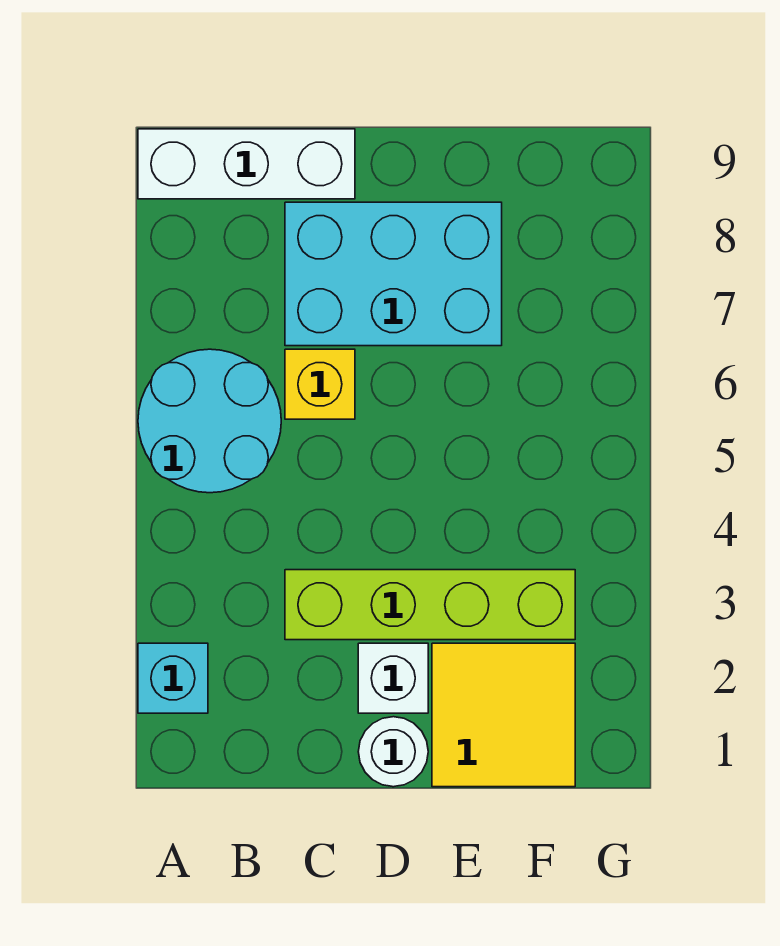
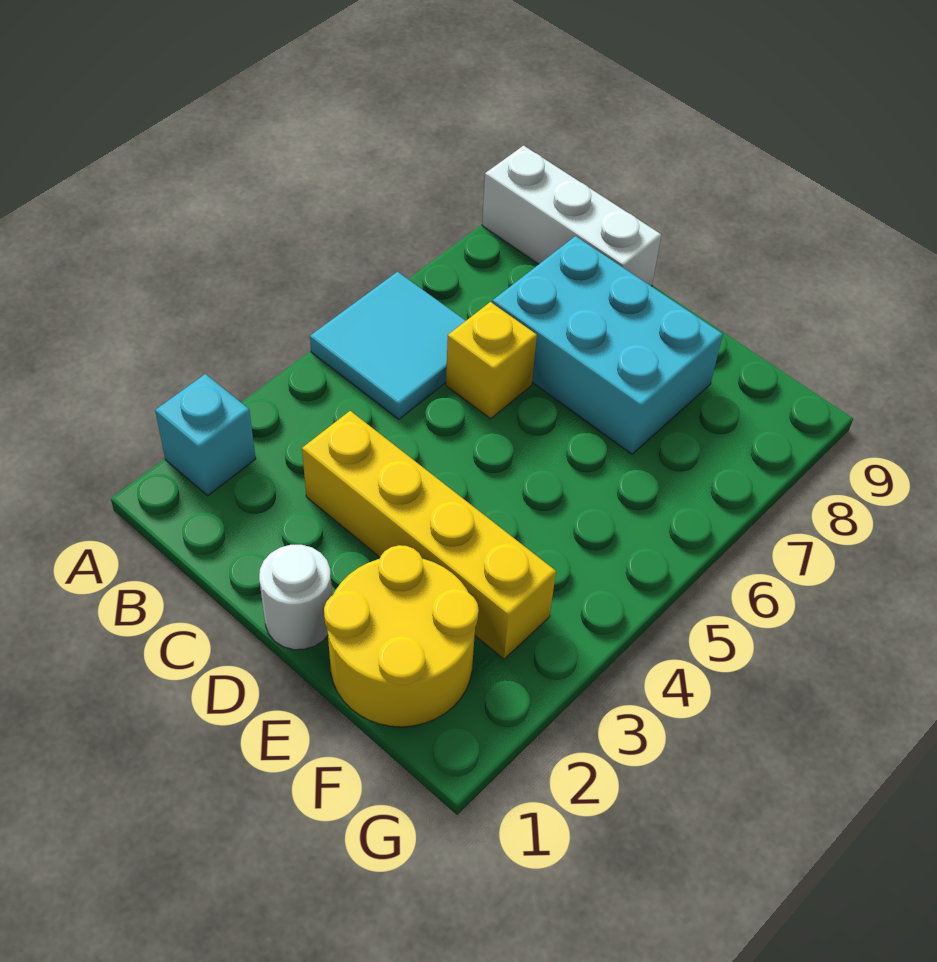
cyan 2x2 round brick [138,349,281,493] -> cyan 2x2 tile [310,272,466,419]
lime 1x4 brick [285,570,575,640] -> yellow 1x4 brick [302,411,556,659]
white 1x1 brick [358,643,428,713] -> none
yellow 2x2 tile [432,643,575,787] -> yellow 2x2 round brick [324,545,479,727]

